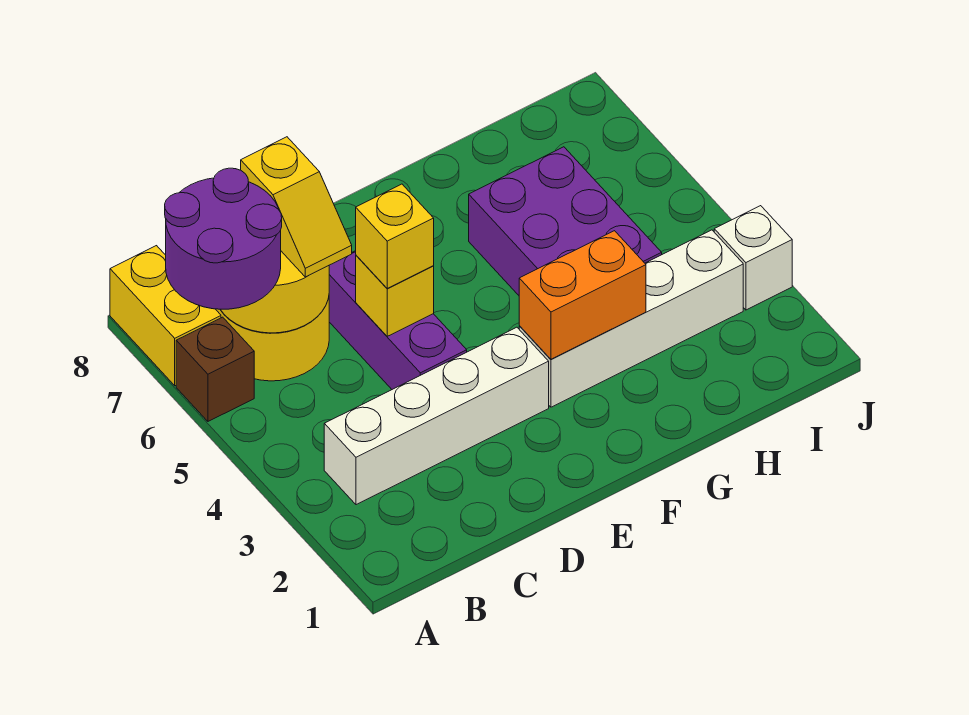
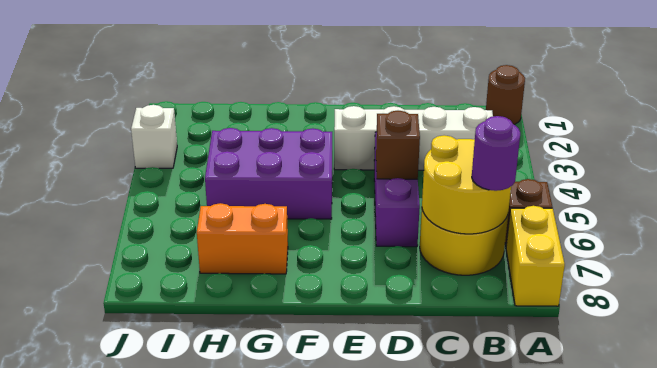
none -> brown 1x1 round brick [486,65,525,124]
purple 2x2 round brick [165,168,282,309] -> purple 1x1 round brick [472,116,520,191]
yellow 1x2 slope [241,137,352,277] -> none
yellow 1x1 brick [356,256,434,336] -> brown 1x1 brick [376,111,420,179]
yellow 1x1 brick [356,184,434,288] -> none
white 1x4 brick [519,230,743,407] -> none
orange 1x2 brick [519,231,646,359] -> orange 1x2 brick moved to [197,203,288,274]
purple 2x3 brick [469,147,662,295] -> purple 2x3 brick turned to [205,128,332,219]

